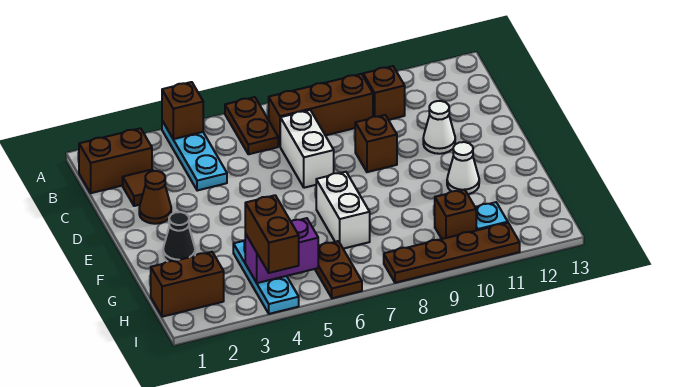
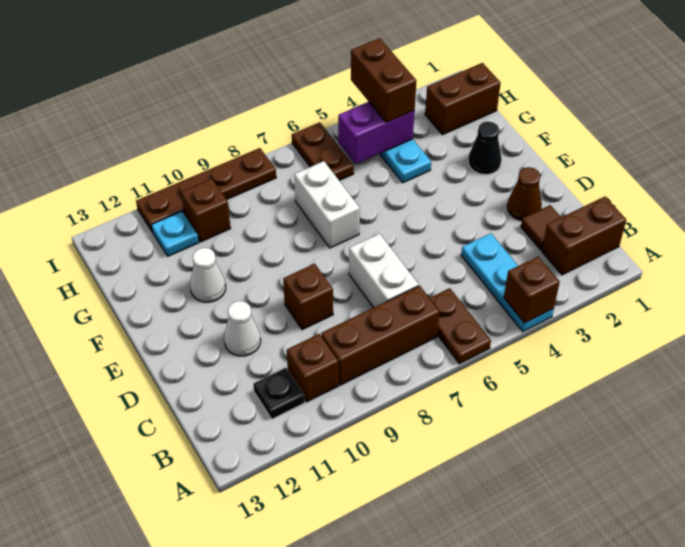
none -> black 1x1 plate [253,368,305,419]

